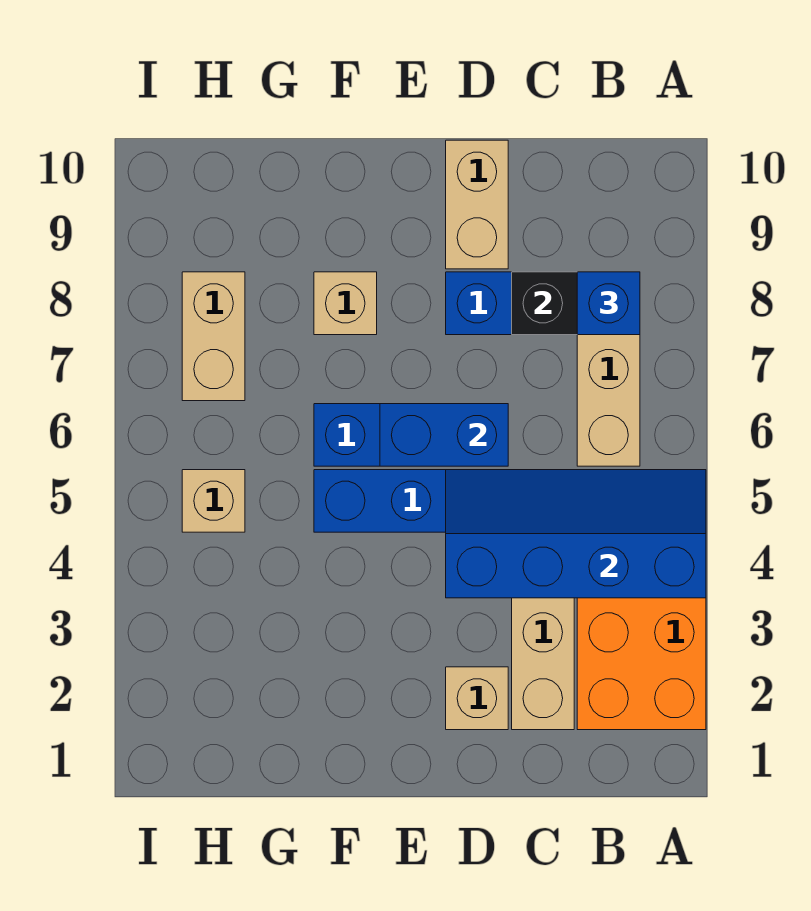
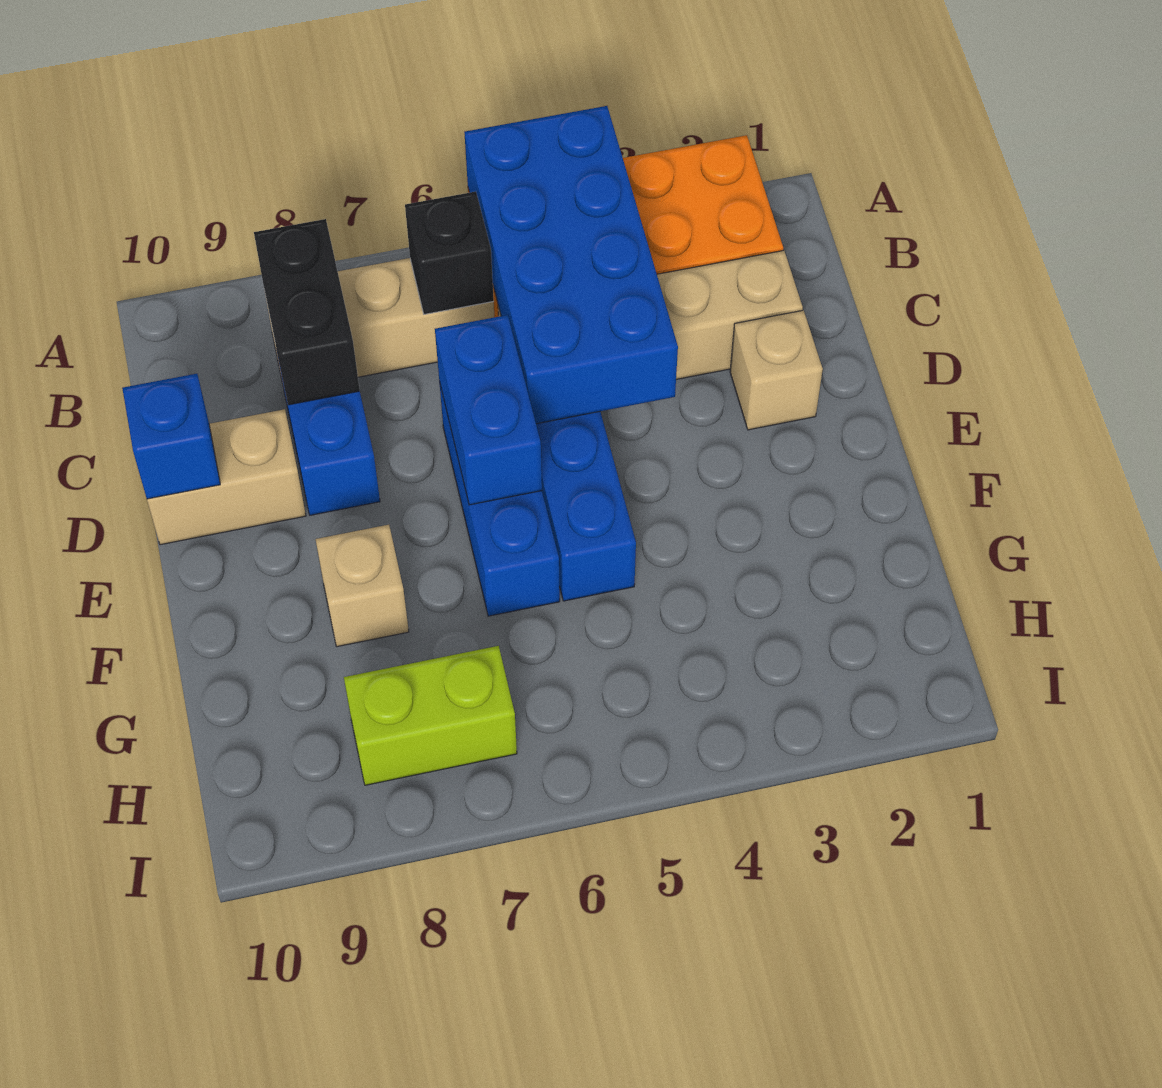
blue 2x4 slope [446,470,706,598] -> blue 2x4 brick [464,106,678,424]
none -> black 1x1 brick [405,192,494,314]
blue 1x1 brick [577,272,640,335] -> blue 1x1 brick moved to [122,374,220,499]
tan 1x1 brick [182,470,245,532] -> none
tan 1x2 brick [182,272,245,401] -> lime 1x2 brick [344,646,517,785]

